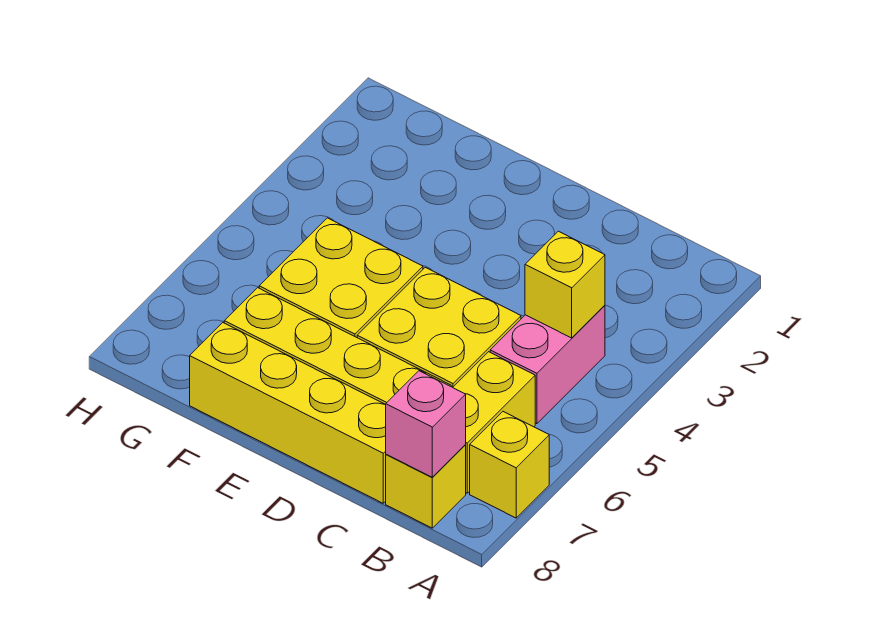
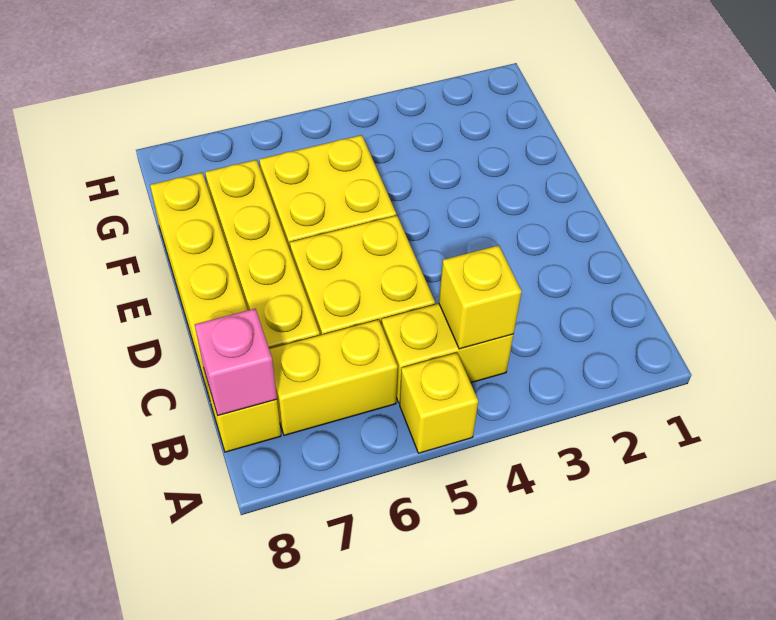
yellow 1x1 brick [470,412,549,518] -> yellow 1x1 brick moved to [400,353,478,453]
pink 1x2 brick [490,305,605,424] -> yellow 1x2 brick [382,304,513,403]

